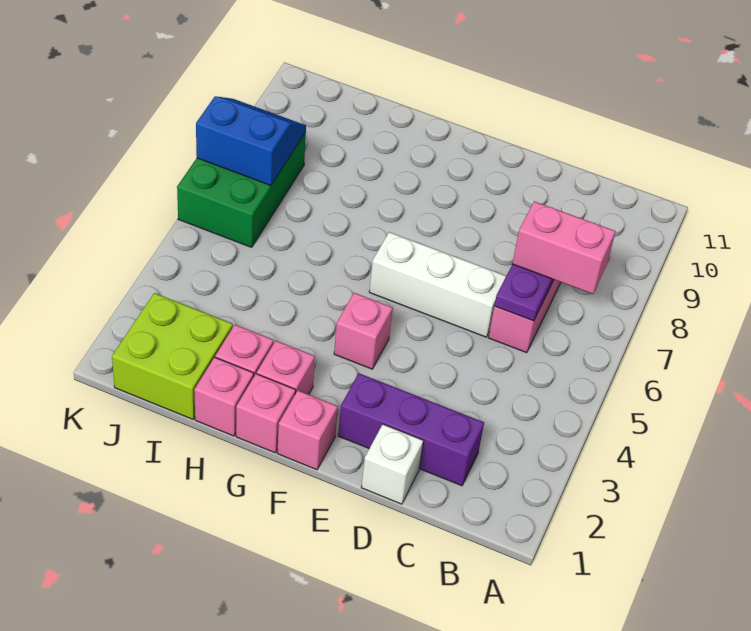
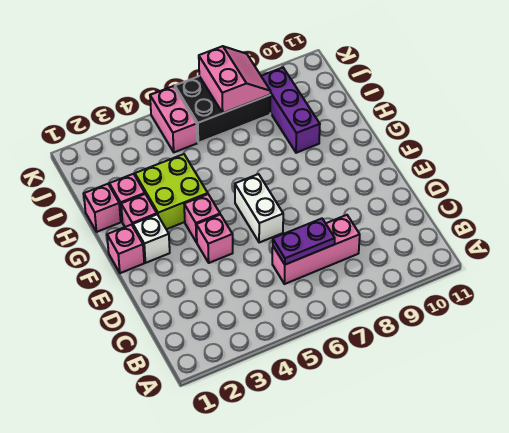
pink 1x2 brick [512,201,616,294] -> pink 1x2 brick moved to [150,86,197,152]
purple 1x3 brick [338,373,484,486] -> purple 1x3 brick moved to [261,68,320,153]
white 1x1 brick [361,424,424,504] -> white 1x1 brick moved to [133,215,170,263]
white 1x3 brick [369,232,506,337] -> white 1x2 brick [235,174,283,243]
pink 1x1 brick [236,374,296,453] -> pink 1x1 brick moved to [196,215,233,263]
lime 2x2 brick [112,293,233,419] -> lime 2x2 brick moved to [135,154,208,229]
green 2x3 brick [177,133,306,247] -> black 2x3 brick [175,76,271,143]
blue 2x2 slope [196,96,306,186] -> pink 2x2 slope [199,46,271,113]

